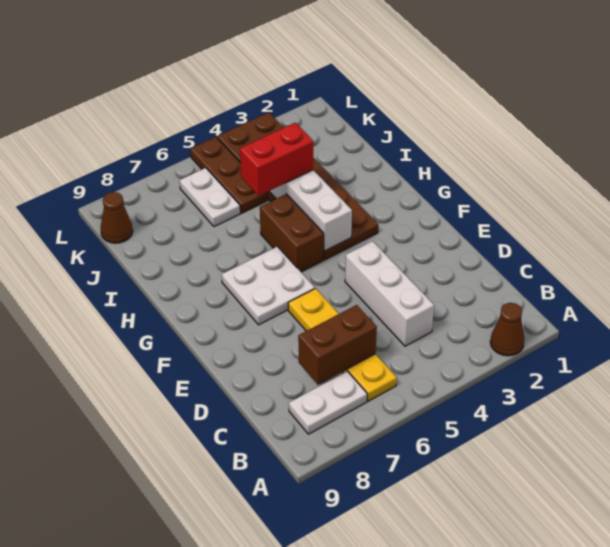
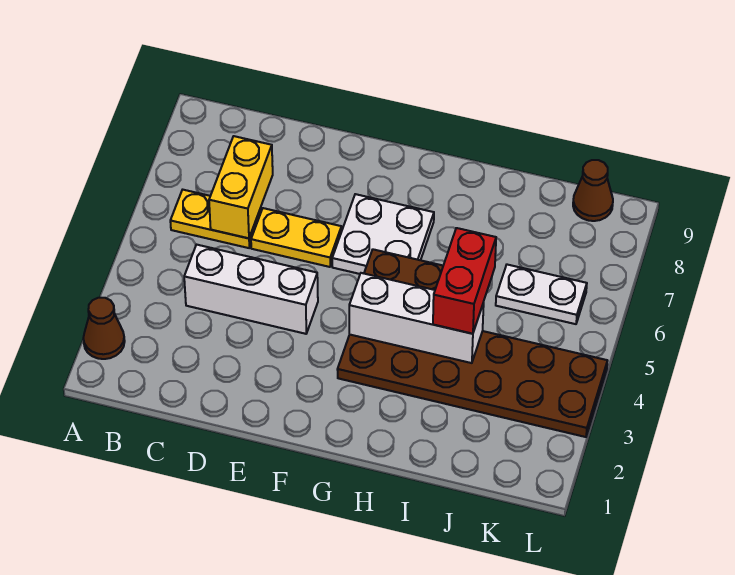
white 1x2 plate [289,371,367,434] -> none
brown 1x2 brick [298,305,377,385] -> yellow 1x2 brick [209,136,273,238]
brown 1x3 plate [190,137,268,213] -> none

